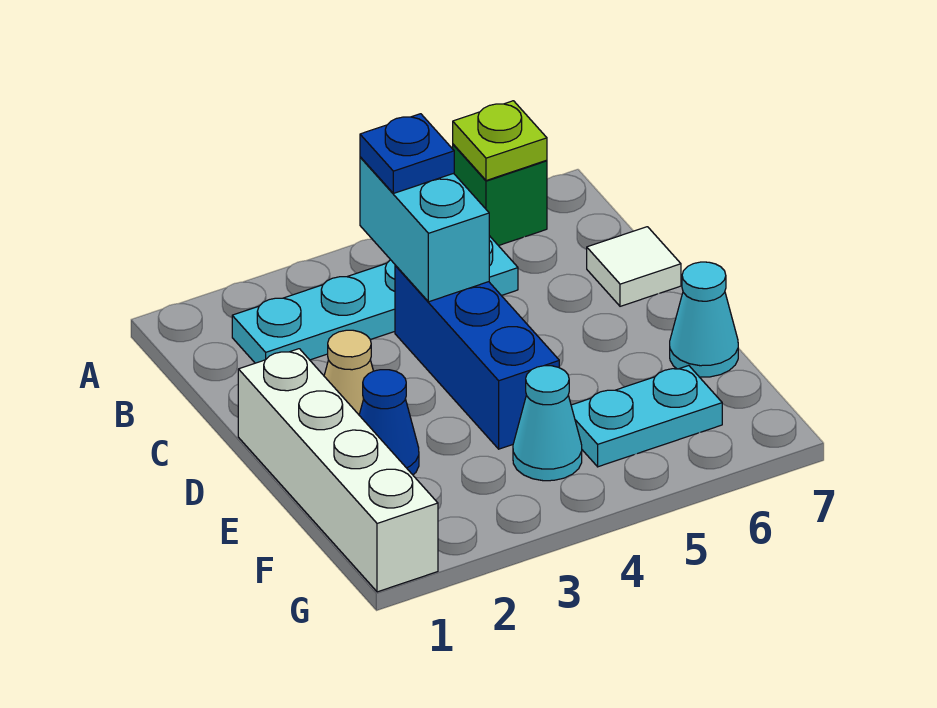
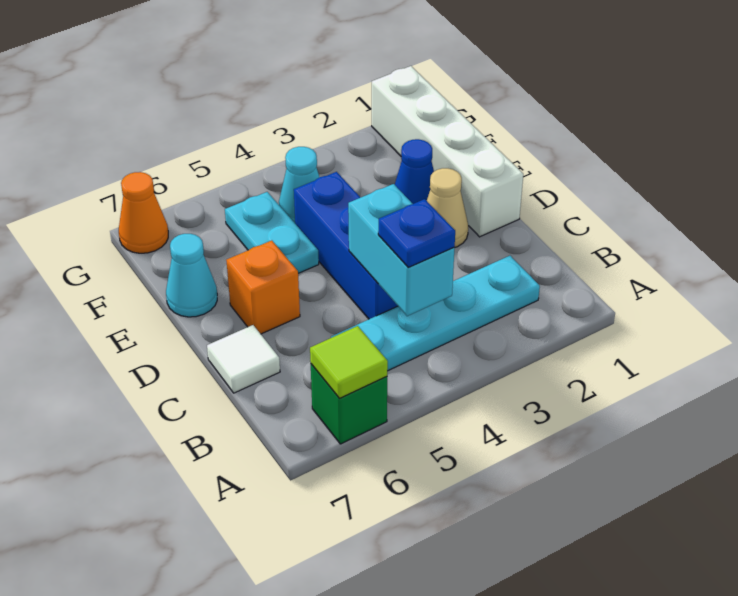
lime 1x1 plate [453,101,547,181] -> lime 1x1 tile [310,326,388,398]
none -> orange 1x1 brick [226,241,300,334]
cyan 1x2 plate [571,366,722,467] -> cyan 1x2 plate turned to [225,192,319,273]
none -> orange 1x1 cone [119,172,168,253]

